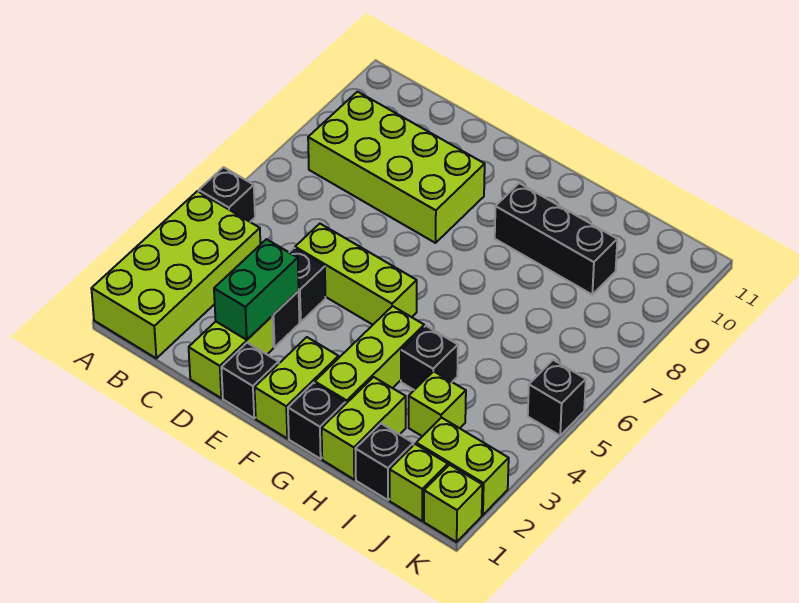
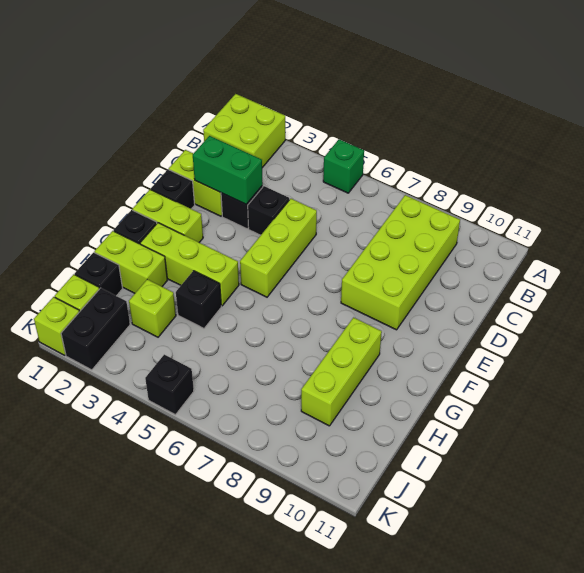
lime 2x4 brick [91,191,260,358] -> lime 2x2 brick [203,94,285,168]
black 1x1 brick [199,167,255,222] -> green 1x1 brick [323,139,364,193]
black 1x3 brick [495,183,617,294] -> lime 1x3 brick [301,318,382,426]
lime 1x2 brick [416,418,509,515] -> black 1x2 brick [61,288,130,370]

